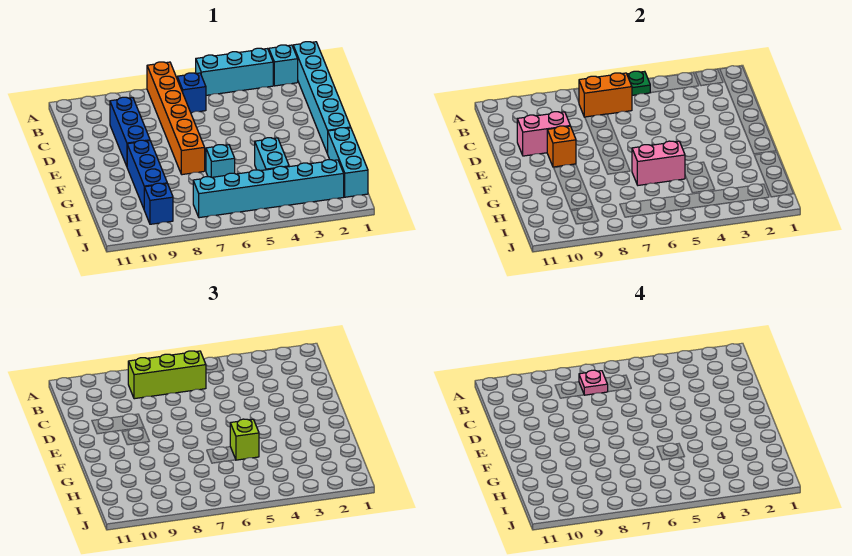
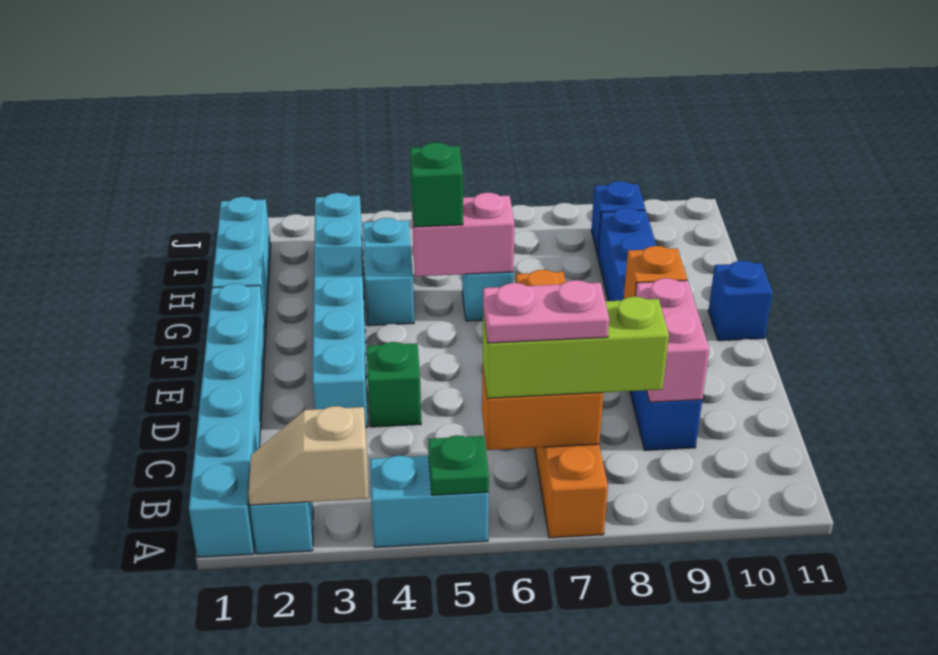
none -> tan 1x2 slope [249,406,368,505]
cyan 1x3 brick [196,48,273,95] -> cyan 1x2 brick [370,456,489,548]
blue 1x1 brick [177,73,206,113] -> blue 1x1 brick moved to [708,261,773,341]
pink 1x1 plate [579,370,608,395] -> pink 1x2 plate [483,280,609,343]
none -> green 1x1 brick [367,342,421,427]
pink 1x2 brick [517,112,570,156] -> pink 1x2 brick turned to [635,278,709,402]
lime 1x1 brick [230,419,259,460] -> green 1x1 brick [410,143,463,227]
cyan 1x6 brick [193,160,344,218] -> cyan 1x6 brick turned to [313,193,368,427]

